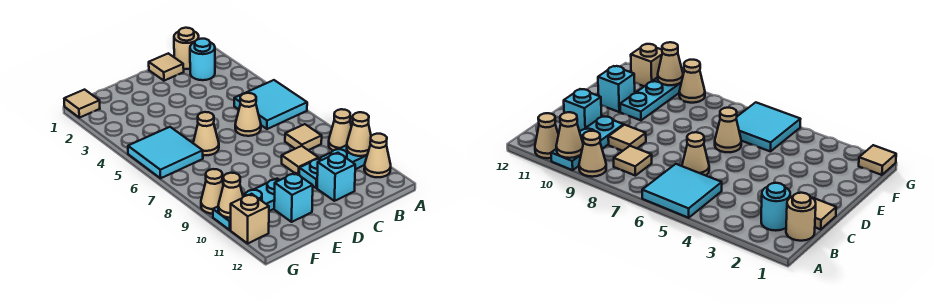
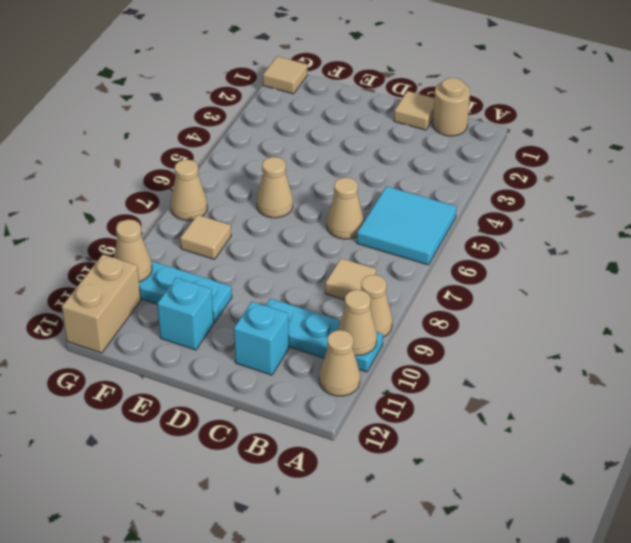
cyan 1x1 round brick [190,39,215,80] -> none
tan 1x1 tile [282,146,319,175] -> tan 1x1 tile moved to [180,215,231,259]
cyan 2x2 tile [128,127,203,178] -> none
tan 1x1 cone [201,169,223,214] -> tan 1x1 cone moved to [171,160,207,220]
tan 1x1 brick [231,194,269,243] -> tan 1x2 brick [62,255,141,353]

